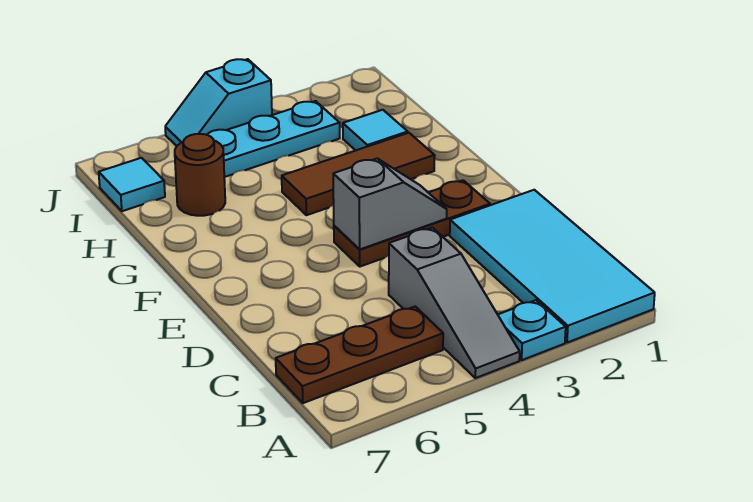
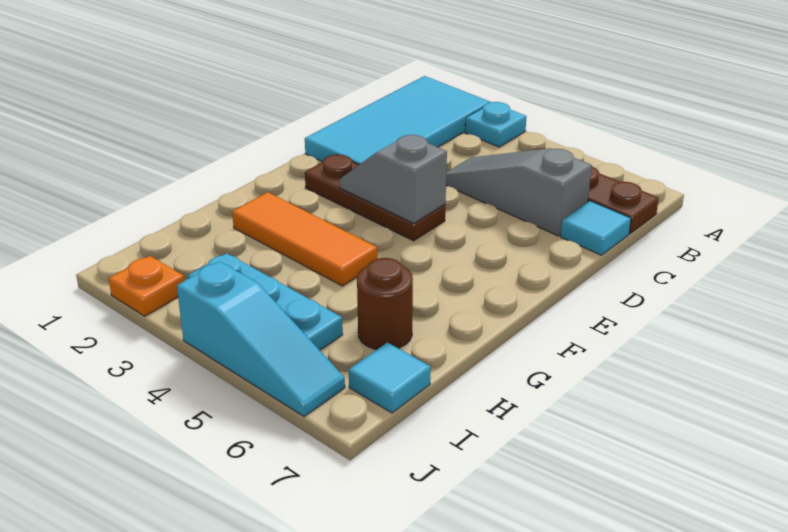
grey 1x3 slope [389,228,520,378] -> grey 1x3 slope turned to [446,148,592,236]
brown 1x3 tile [282,133,435,215] -> orange 1x3 tile [232,192,377,286]
cyan 1x1 tile [343,110,408,150] -> cyan 1x1 tile moved to [561,201,631,255]
none -> orange 1x1 plate [109,256,184,316]
cyan 1x2 slope [165,59,272,146] -> cyan 1x3 slope [177,261,345,416]

